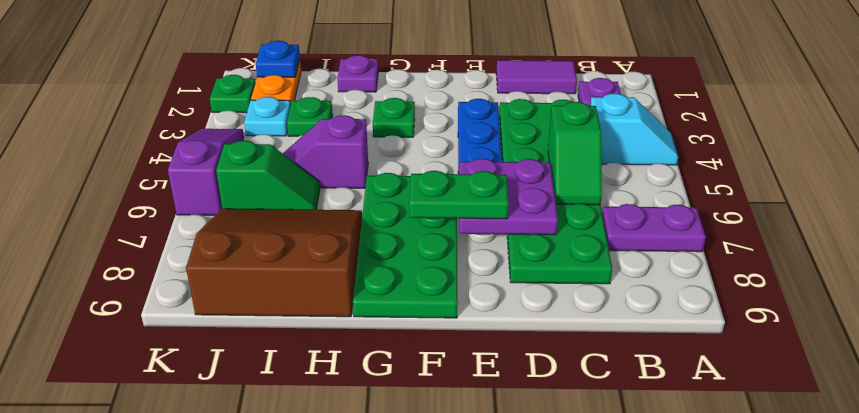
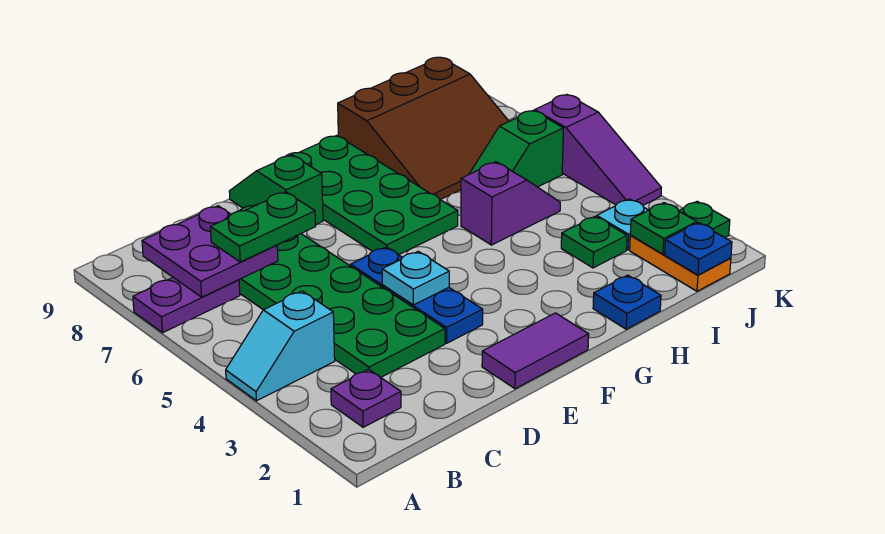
purple 1x2 tile [496,60,577,94] -> purple 1x2 tile moved to [482,313,589,389]
green 1x2 slope [548,102,602,205] -> green 1x2 slope moved to [229,155,323,225]
purple 2x2 plate [459,159,558,235] -> purple 2x2 plate moved to [142,206,278,297]
none -> cyan 1x1 plate [382,251,449,305]
green 1x2 plate [409,171,509,219] -> green 1x2 plate moved to [210,192,315,262]
green 1x1 plate [373,98,415,137] -> green 1x1 plate moved to [630,203,697,254]
purple 1x1 plate [337,55,378,92] -> blue 1x1 plate [593,275,661,329]

